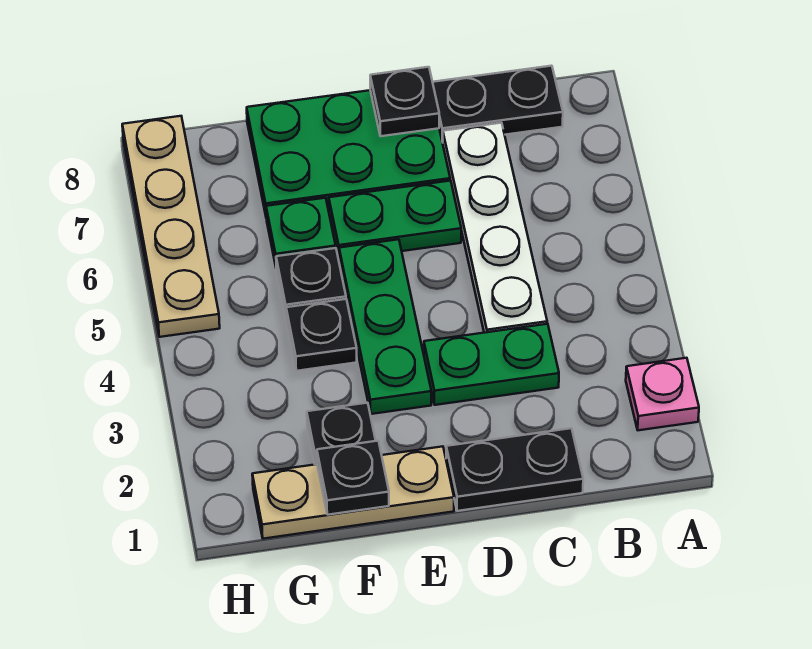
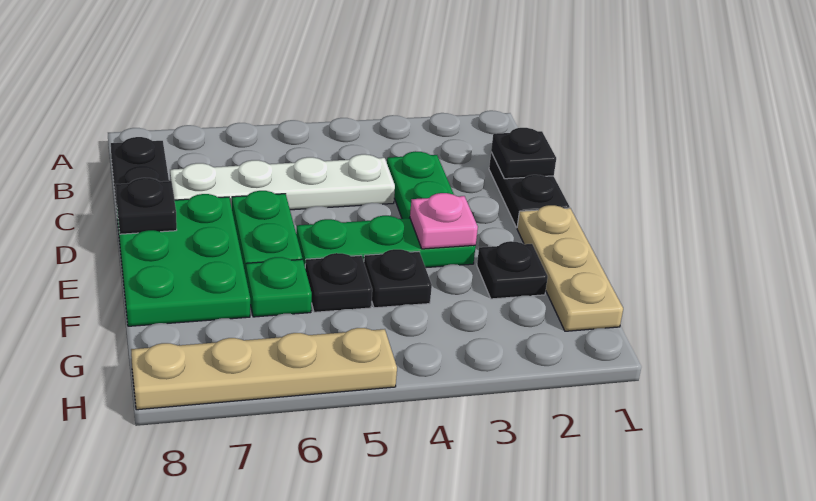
pink 1x1 plate [626,358,699,430] -> pink 1x1 plate moved to [410,193,478,249]
black 1x1 plate [317,441,389,515] -> black 1x1 plate moved to [491,128,556,179]

